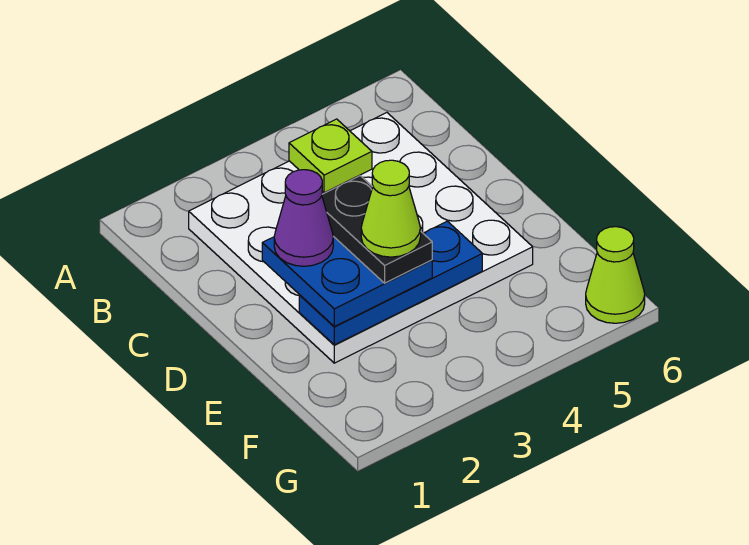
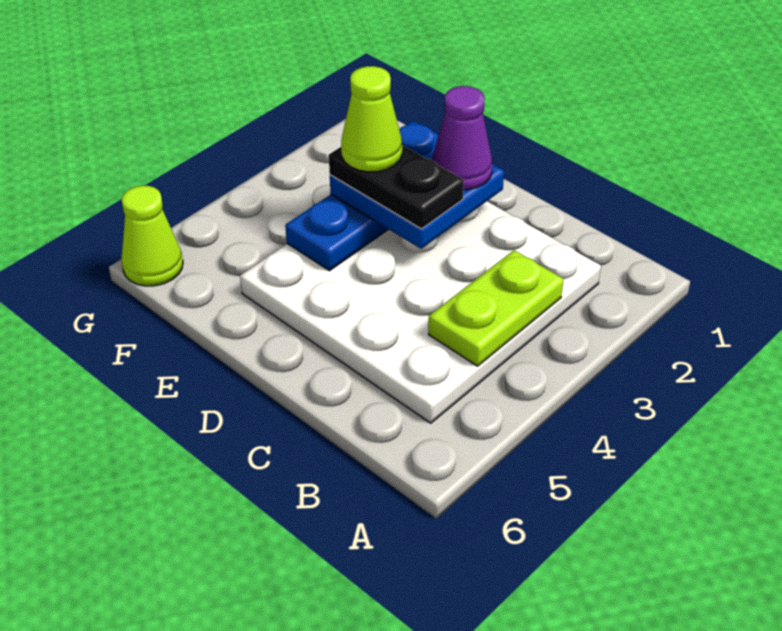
lime 1x1 plate [289,119,372,193] -> lime 1x2 plate [428,250,563,366]

